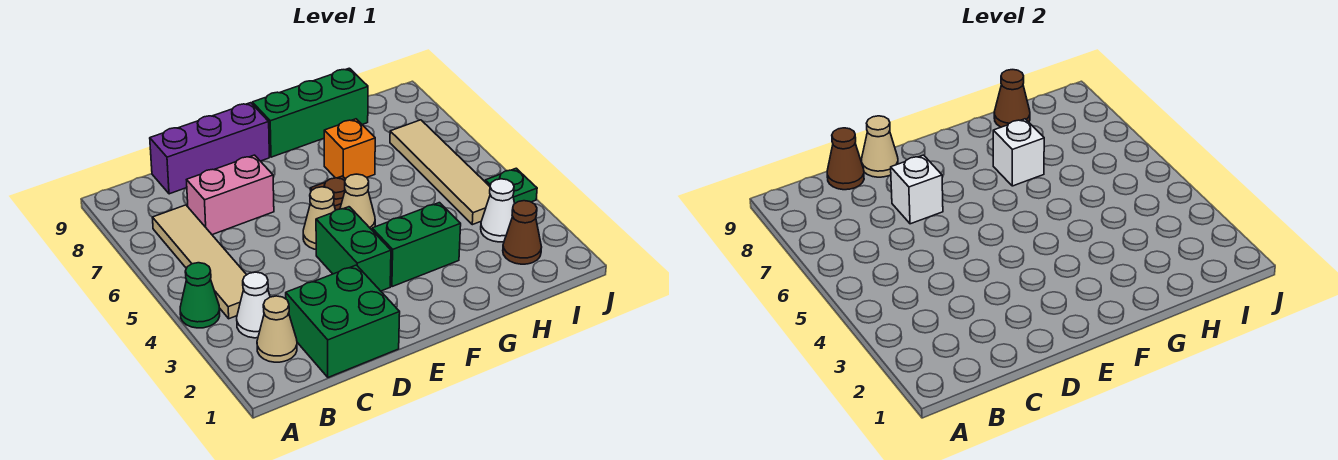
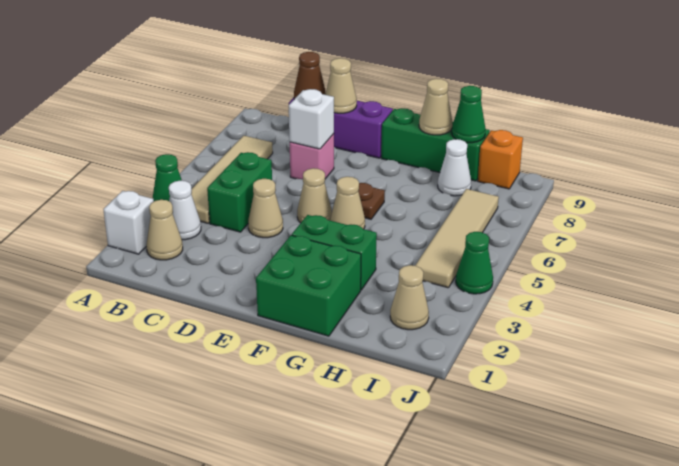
green 2x2 brick [286,265,400,377] -> green 2x2 brick moved to [256,235,361,336]
pink 1x2 brick [187,155,274,235] -> pink 1x1 brick [290,134,334,179]
none -> tan 1x1 cone [248,179,283,238]
green 1x2 brick [316,207,391,291] -> green 1x2 brick moved to [207,152,272,232]
orange 1x1 brick [324,119,375,179] -> orange 1x1 brick moved to [478,130,523,189]
white 1x1 brick [993,119,1044,186] -> white 1x1 brick moved to [103,191,154,254]
none -> tan 1x1 cone [419,79,452,135]
brown 1x1 cone [994,70,1030,127] -> green 1x1 cone [452,86,486,143]
brown 1x1 cone [503,201,542,264] -> tan 1x1 cone [390,265,429,330]
white 1x1 cone [481,179,515,242] -> white 1x1 cone moved to [438,139,471,196]
green 1x1 plate [485,168,537,203] -> green 1x1 cone [456,232,493,294]

